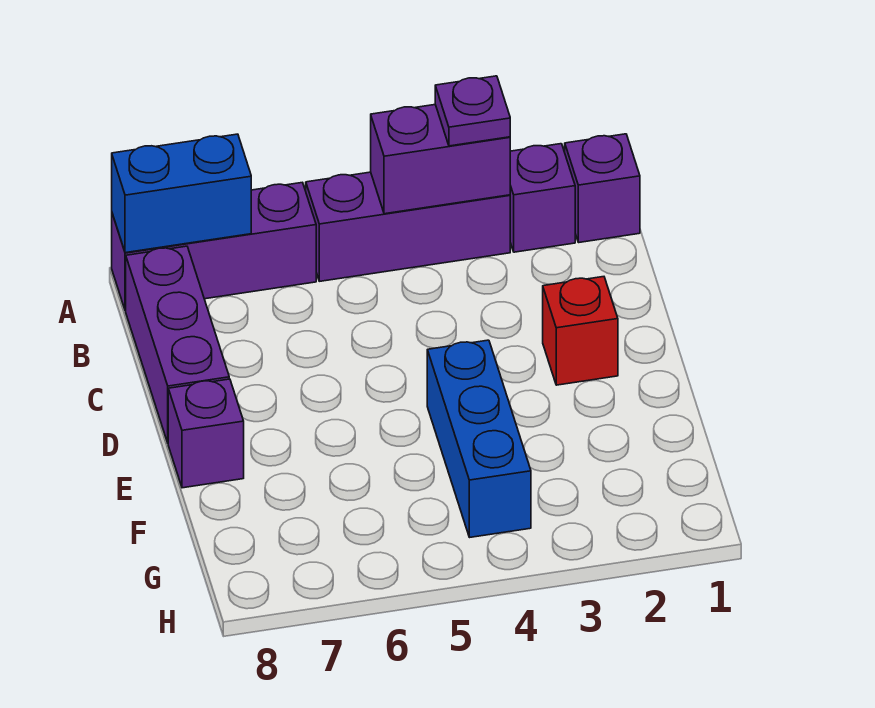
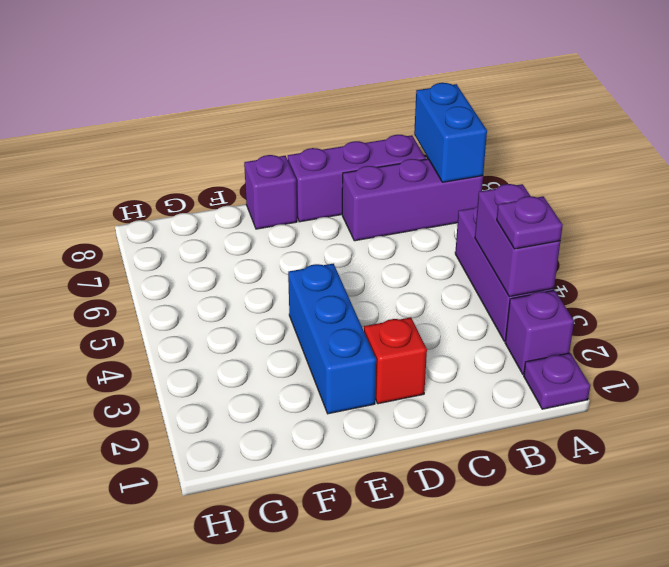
purple 1x1 brick [565,134,640,242] -> purple 1x1 plate [524,353,590,409]
purple 1x3 brick [112,182,316,311] -> purple 1x3 brick turned to [342,159,483,241]
blue 1x3 brick [427,340,531,537] -> blue 1x3 brick turned to [288,264,376,414]

